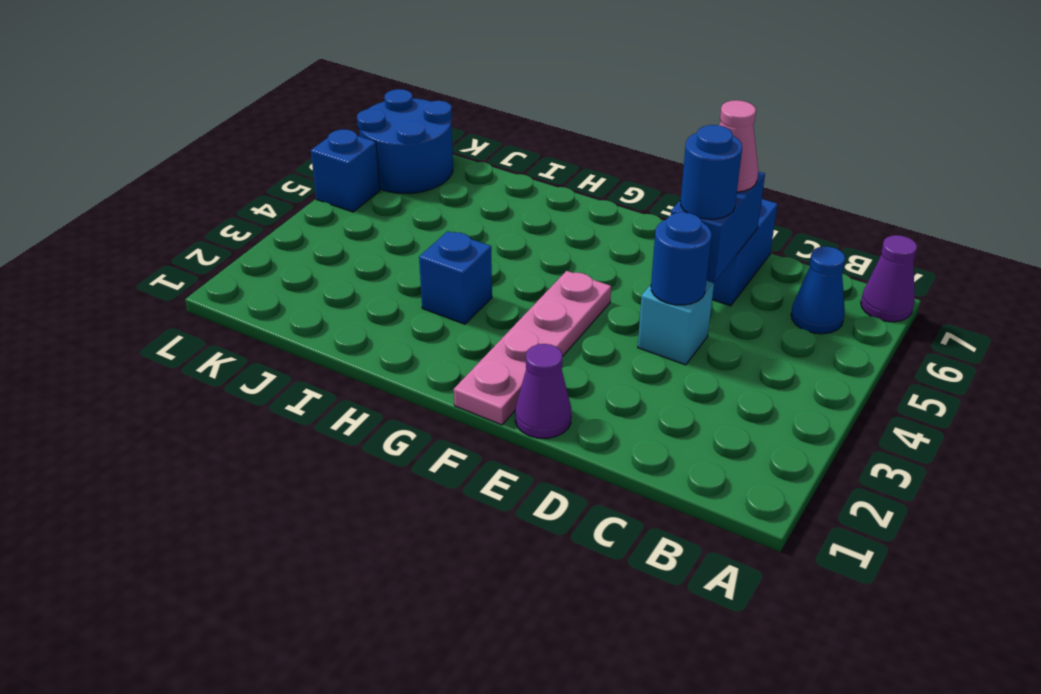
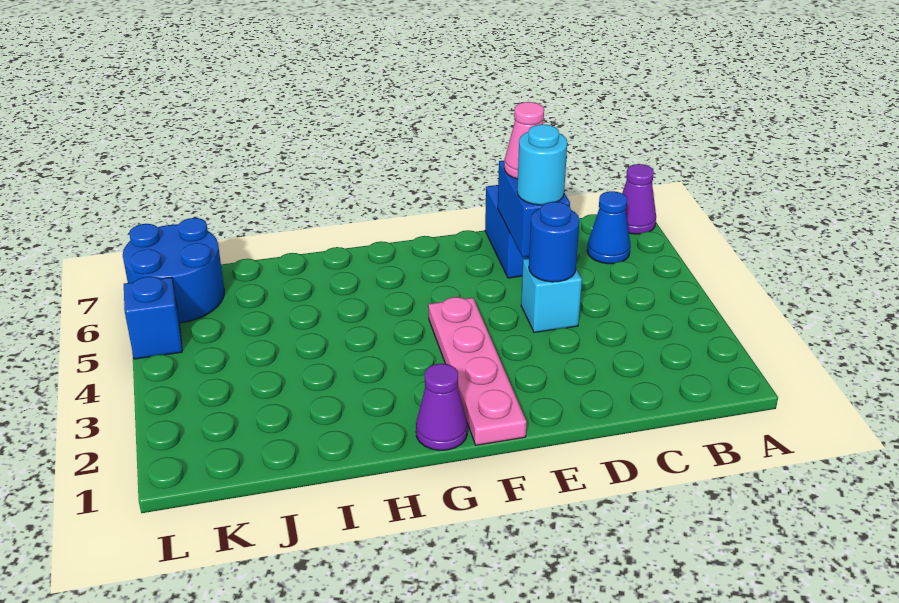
blue 1x1 round brick [681,125,742,219] -> cyan 1x1 round brick [517,124,567,205]
purple 1x1 cone [515,344,571,439] -> purple 1x1 cone moved to [416,364,468,450]
blue 1x1 brick [419,231,492,324] -> none

